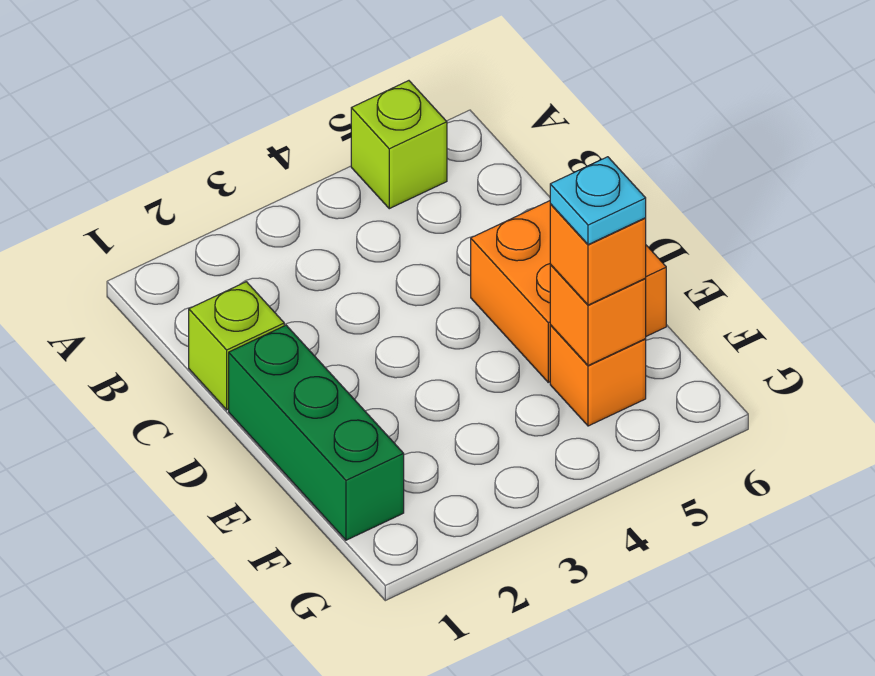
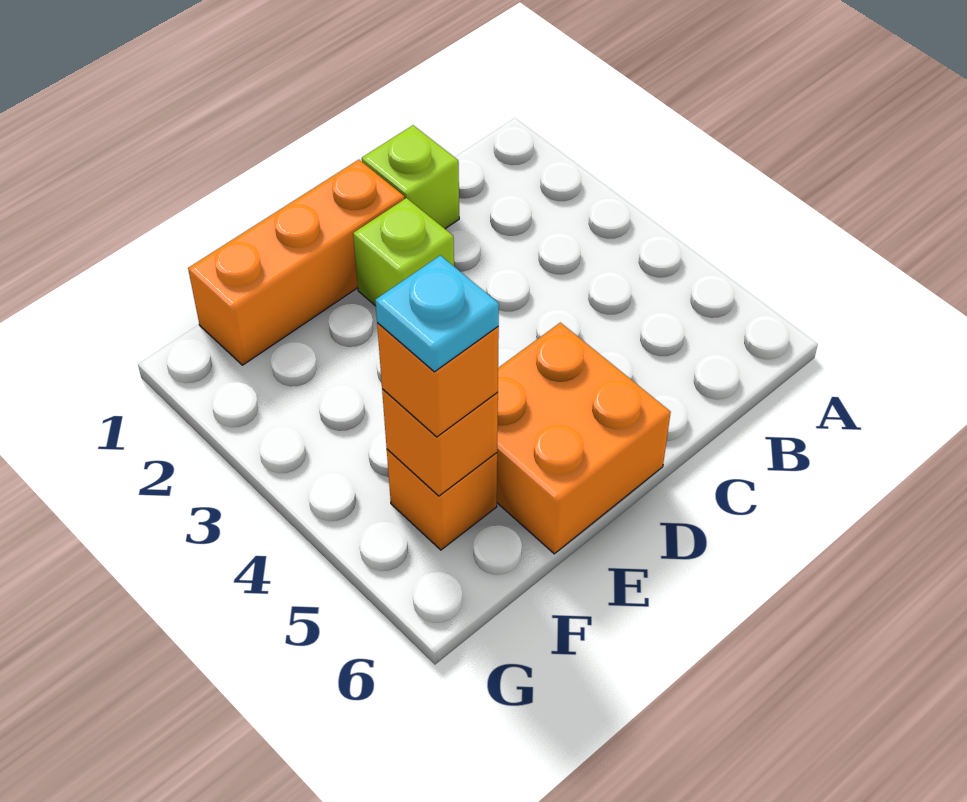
lime 1x1 brick [351,81,447,209] -> lime 1x1 brick moved to [353,198,454,306]
green 1x3 brick [229,325,404,540] -> orange 1x3 brick [188,160,404,365]

